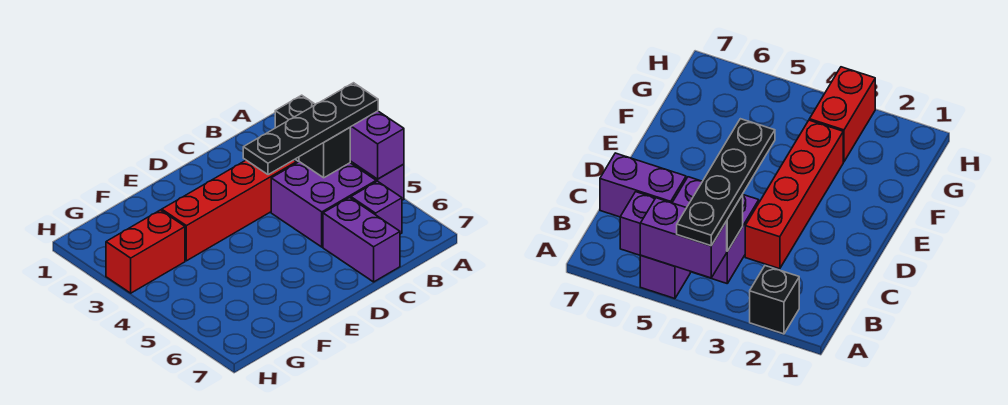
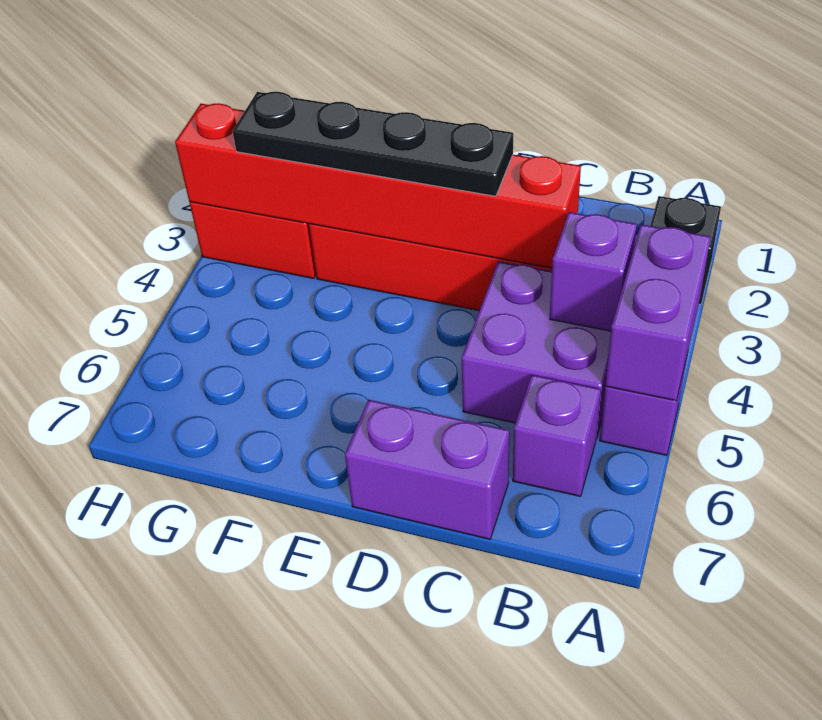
black 1x4 plate [243,83,378,175] -> black 1x4 plate moved to [233,92,513,196]
black 1x1 brick [299,128,350,178] -> purple 1x1 brick [550,212,637,331]
none -> red 1x6 brick [175,103,581,268]
purple 1x2 brick [323,198,400,282] -> purple 1x2 brick turned to [345,400,509,539]

